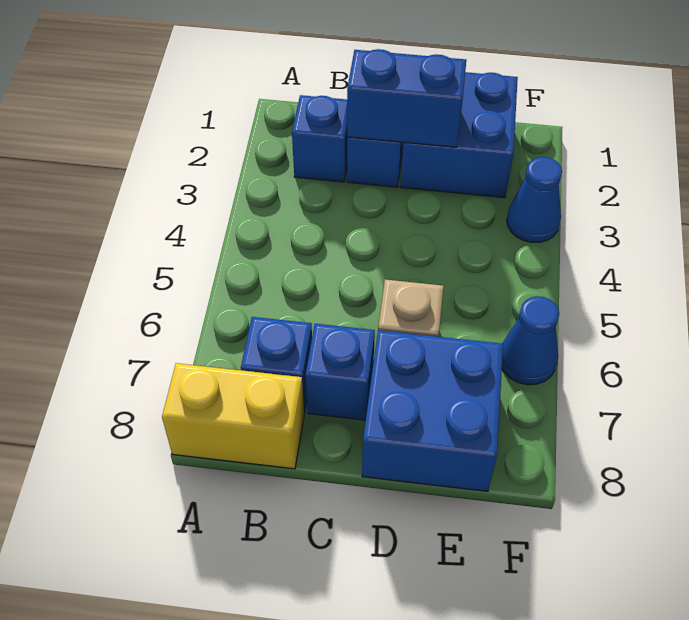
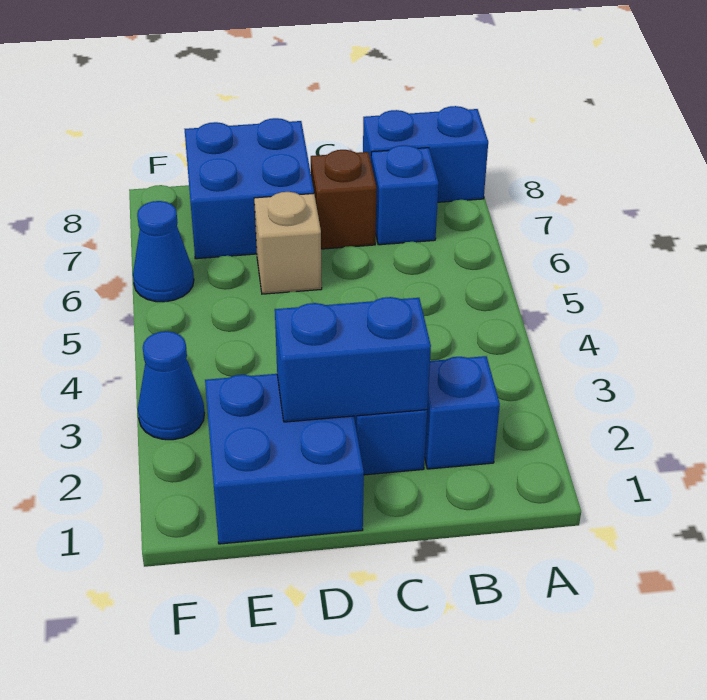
yellow 1x2 brick [162,363,304,469] -> blue 1x2 brick [363,106,488,202]
blue 1x1 brick [306,324,375,420] -> brown 1x1 brick [311,150,377,249]

